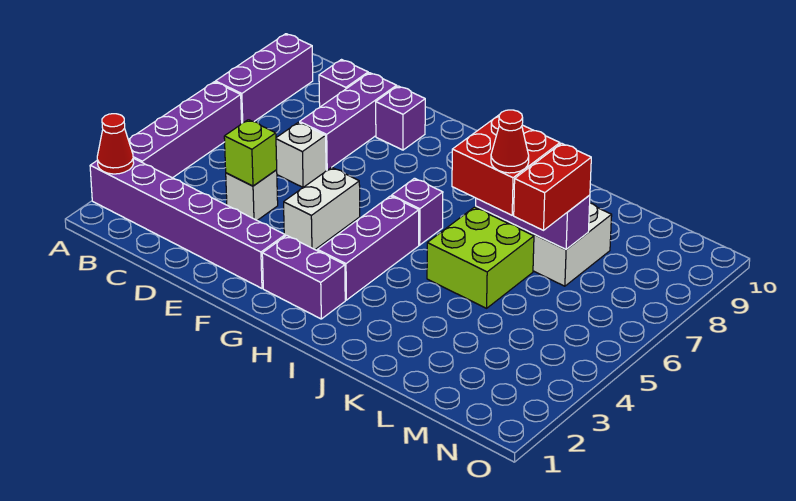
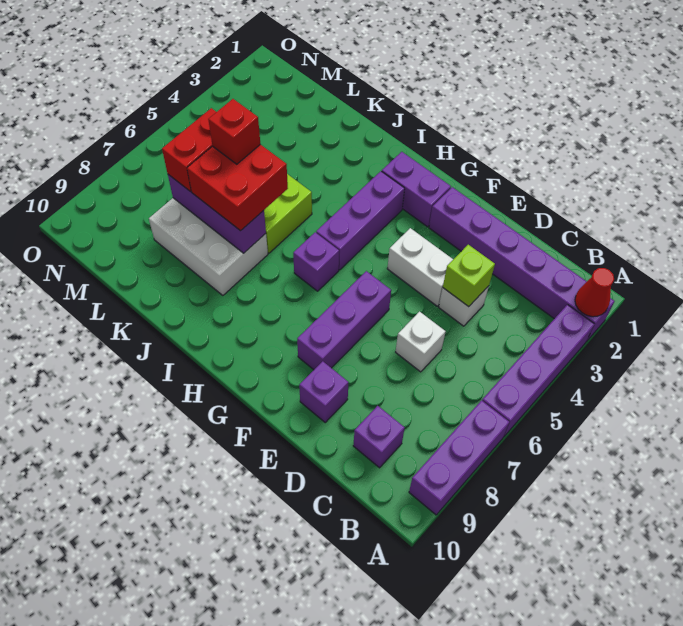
purple 1x3 brick [300,73,397,170] -> purple 1x3 brick moved to [297,271,391,370]
white 1x2 brick [284,167,360,249] -> white 1x2 brick turned to [387,228,453,306]
red 1x1 cone [491,110,529,173] -> red 1x1 brick [208,99,260,164]

